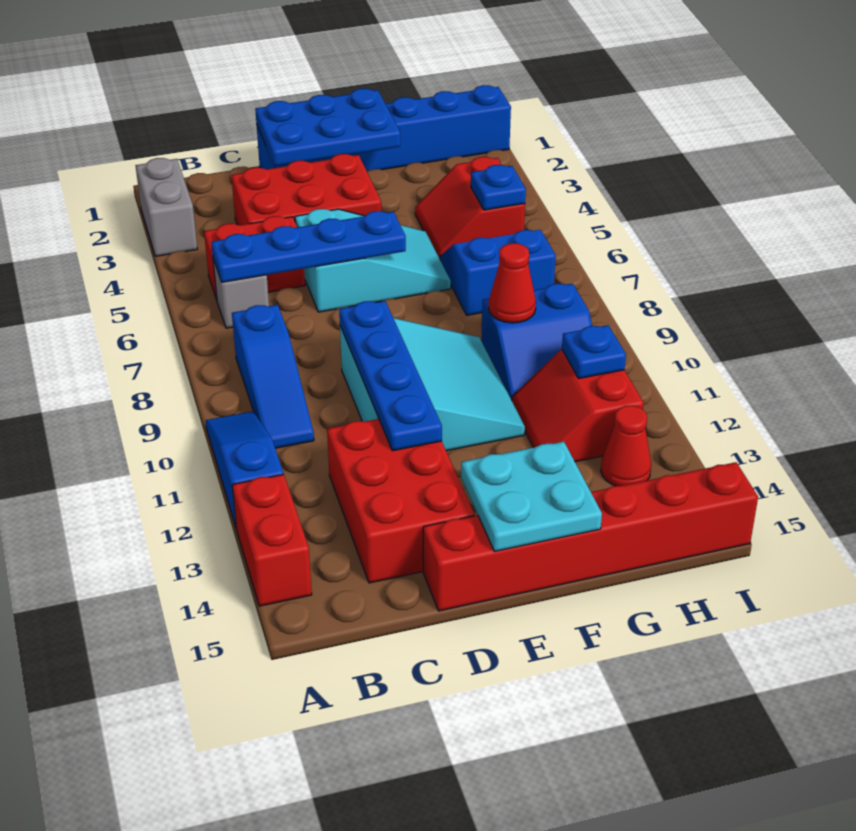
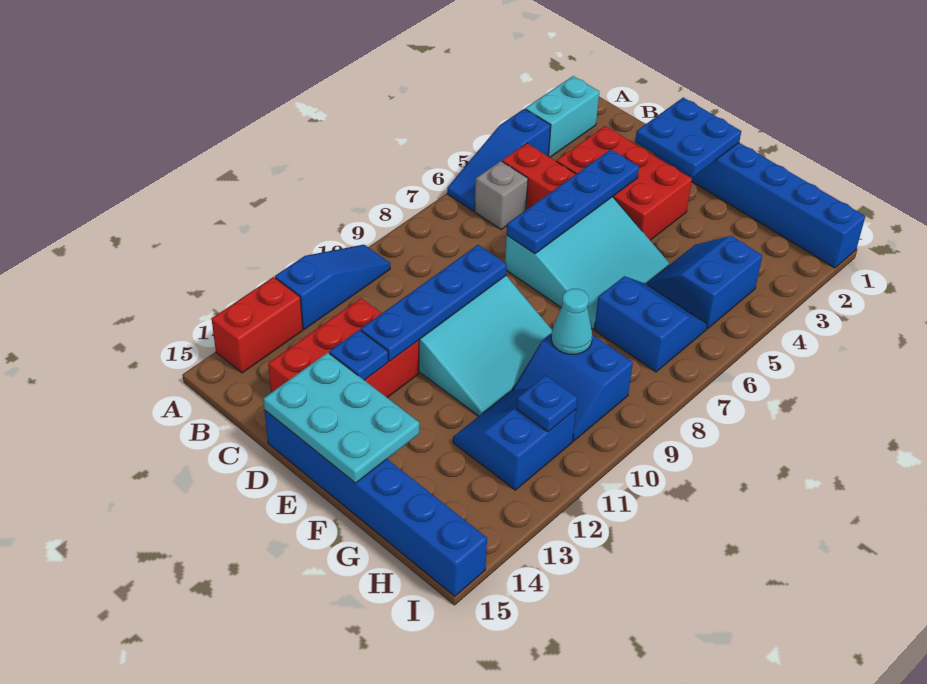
grey 1x2 brick [135,158,197,256] -> cyan 1x2 brick [525,76,599,157]
blue 1x4 plate [211,211,406,282] -> blue 1x4 plate turned to [507,149,639,254]
blue 1x3 slope [232,305,314,448] -> blue 1x3 slope moved to [447,109,551,211]
blue 2x3 plate [255,89,400,166] -> blue 2x2 plate [635,98,741,177]
cyan 2x3 slope [295,209,451,312] -> cyan 3x3 slope [505,197,669,329]
red 1x6 brick [423,462,758,611] -> blue 1x6 brick [265,411,487,596]
cyan 2x2 plate [461,442,602,552] -> cyan 2x3 plate [263,352,419,483]
red 2x2 slope [415,157,525,258] -> blue 2x2 slope [647,236,762,329]
red 1x1 cone [489,243,536,323] -> cyan 1x1 cone [551,289,592,354]
red 2x2 slope [512,350,644,462] -> blue 2x2 slope [453,388,576,490]
blue 1x1 plate [471,165,526,210] -> blue 1x1 plate moved to [329,330,388,380]
red 1x1 cone [601,406,651,486] -> none

